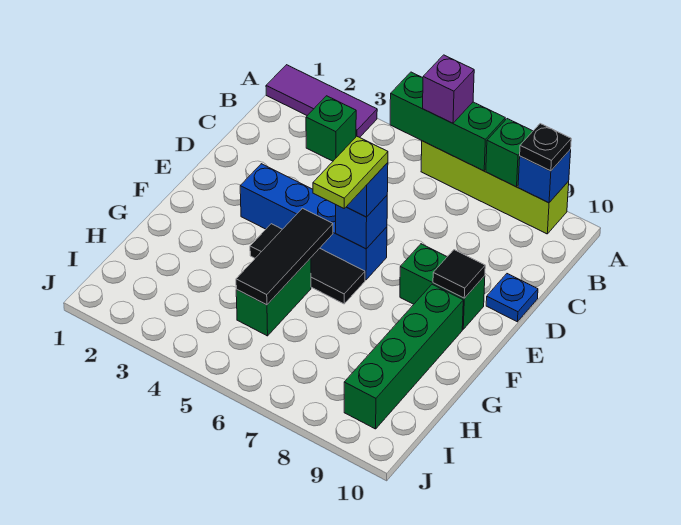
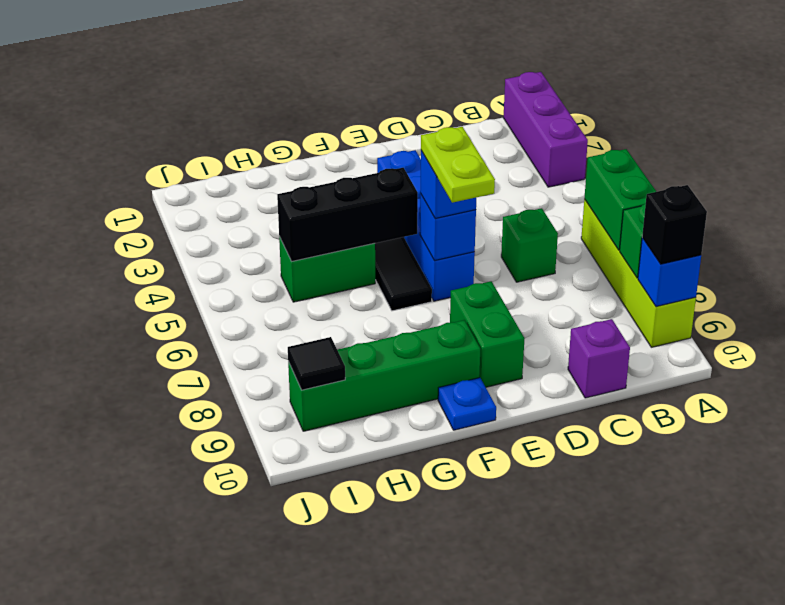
purple 1x3 tile [266,65,377,137] -> purple 1x3 brick [503,72,588,187]
green 1x3 brick [390,72,505,171] -> green 1x2 brick [584,149,656,250]
purple 1x1 brick [423,55,474,123] -> purple 1x1 brick moved to [568,319,630,398]
black 1x1 plate [520,124,571,171] -> black 1x1 brick [642,185,707,264]
green 1x1 brick [306,96,356,161] -> green 1x1 brick moved to [501,208,558,282]
blue 1x1 plate [486,274,538,322] -> blue 1x1 plate moved to [438,378,496,430]
lime 1x2 plate [313,136,388,208] -> lime 1x2 plate turned to [421,127,495,203]
black 1x1 tile [433,250,485,298] -> black 1x1 tile moved to [288,337,345,390]
black 1x3 tile [236,208,333,305] -> black 1x3 brick [277,168,418,262]

